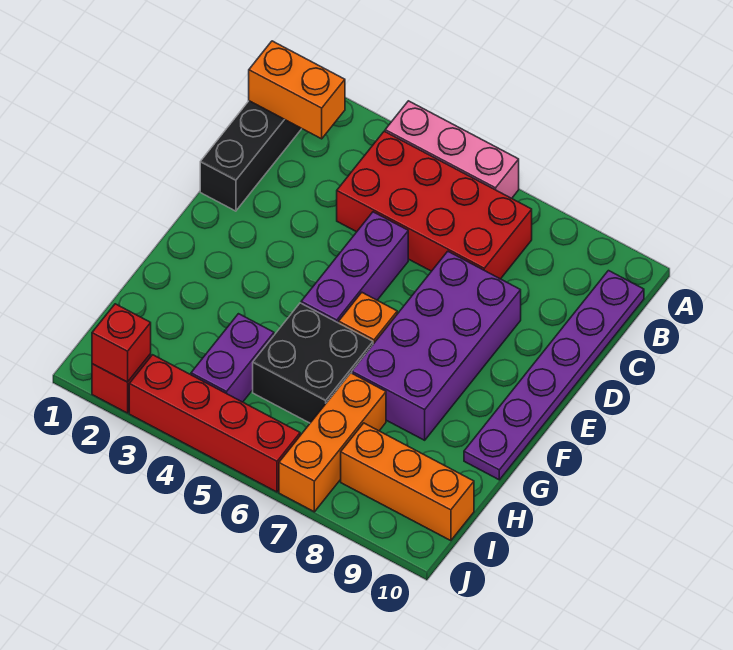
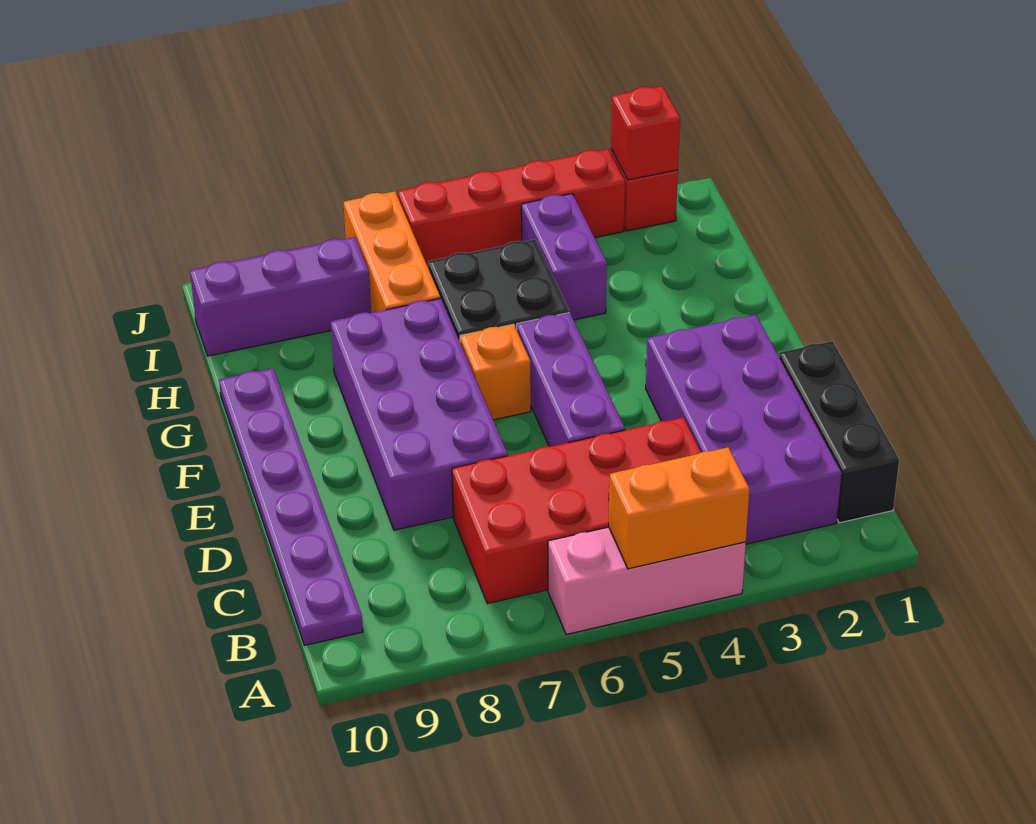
orange 1x2 brick [249,41,345,139] -> orange 1x2 brick moved to [609,447,749,569]
none -> purple 2x4 brick [646,315,841,544]
orange 1x3 brick [341,423,474,541] -> purple 1x3 brick [190,237,371,356]

